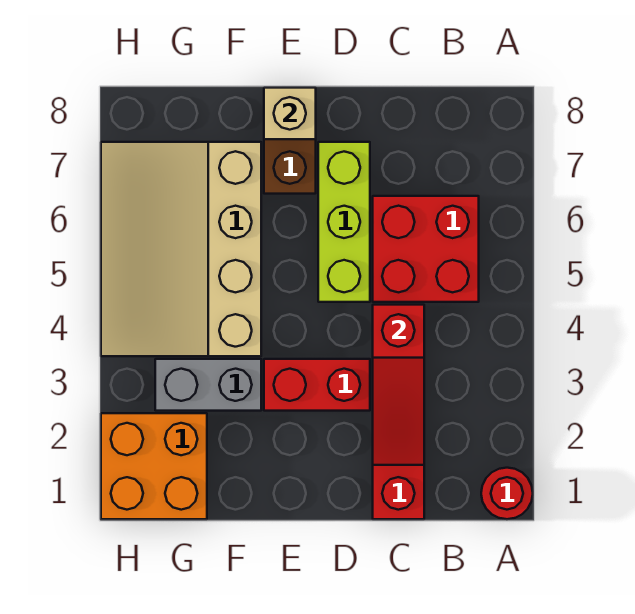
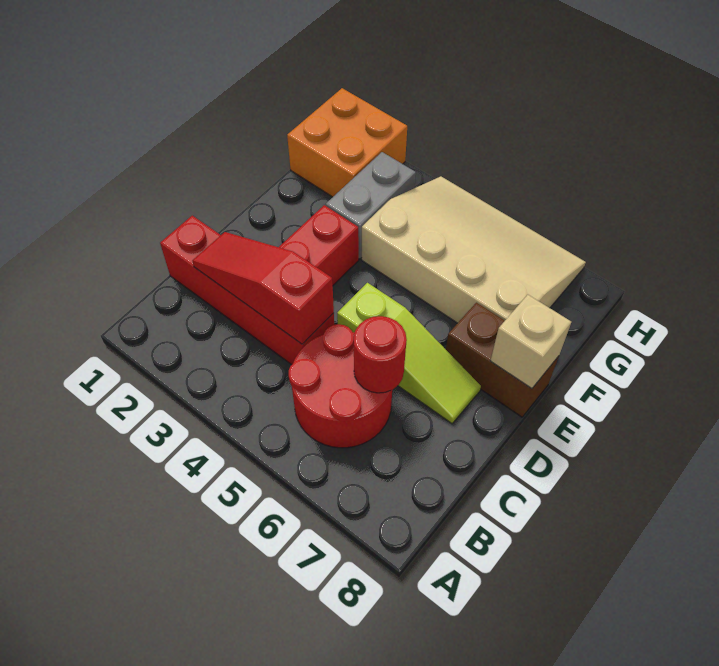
red 1x1 round brick [481,468,533,519] -> red 1x1 round brick moved to [354,316,407,393]
red 2x2 brick [373,196,479,302] -> red 2x2 round brick [289,324,392,448]
lime 1x3 brick [318,142,370,302] -> lime 1x3 slope [337,283,481,423]

